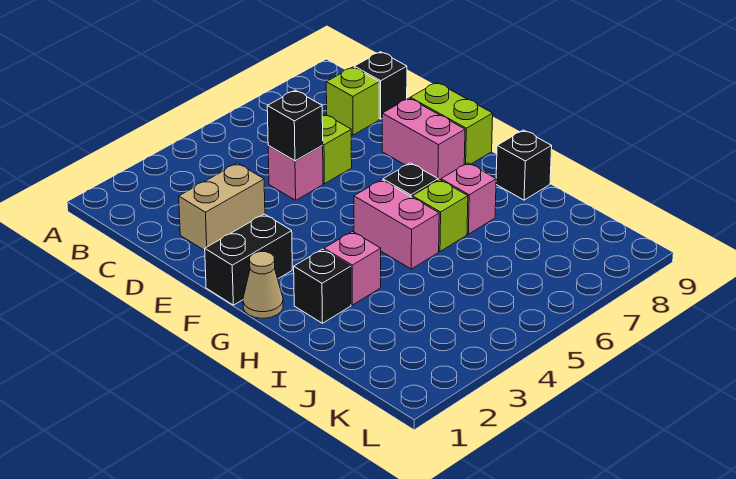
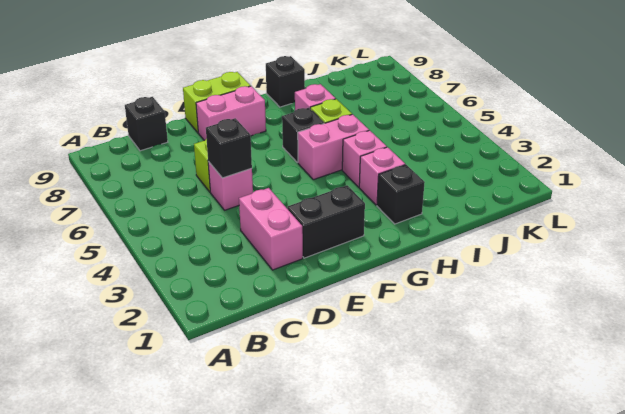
lime 1x1 brick [326,67,379,135] -> none
tan 1x2 brick [179,163,265,250] -> pink 1x2 brick [239,188,303,270]
black 1x2 brick [205,214,292,305] -> black 1x2 brick turned to [287,185,365,258]
tan 1x1 cone [243,252,283,318] -> none
none -> pink 1x1 brick [342,130,387,187]

